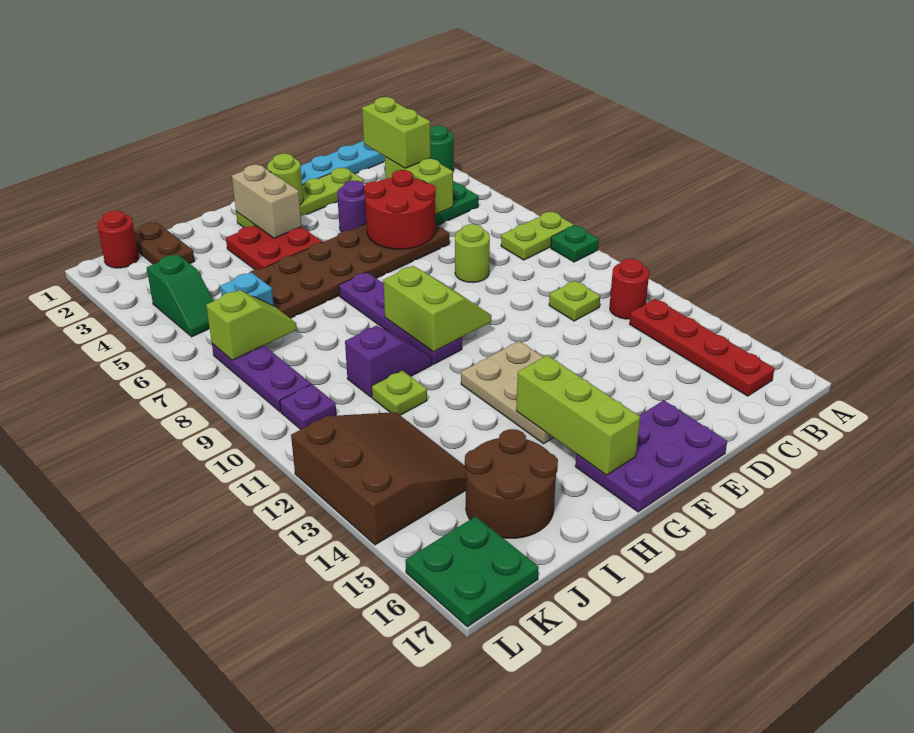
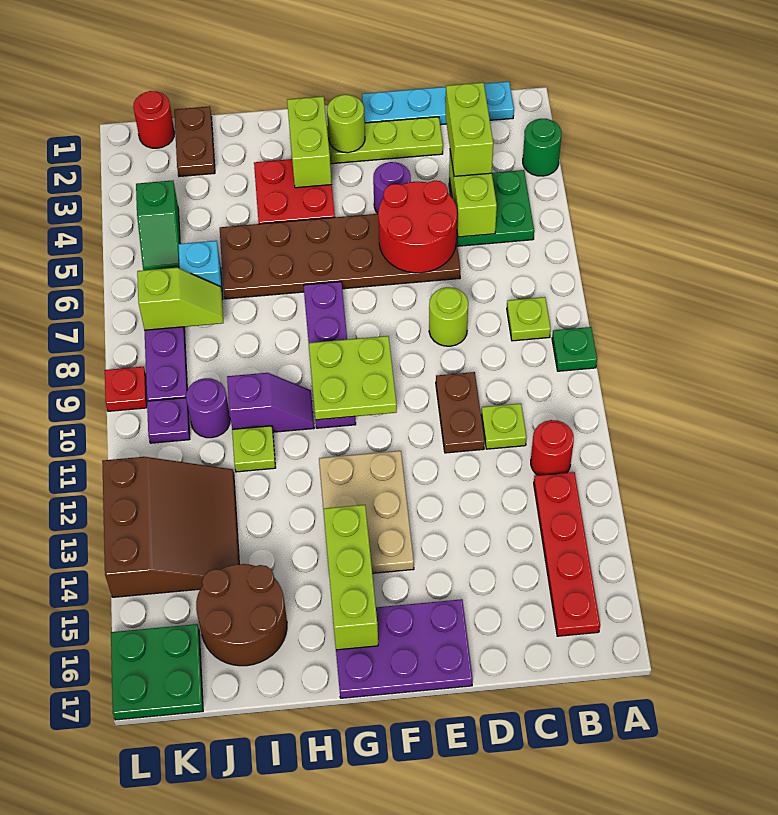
lime 1x2 plate [501,212,574,260] -> lime 1x1 plate [507,297,551,341]
none -> brown 1x2 plate [436,372,485,453]
lime 2x2 slope [383,266,491,352] -> lime 2x2 plate [309,336,397,420]
tan 1x2 brick [232,165,302,238] -> lime 1x2 brick [287,97,332,188]
none -> purple 1x1 round brick [186,378,230,438]
none -> red 1x1 plate [105,367,147,411]

